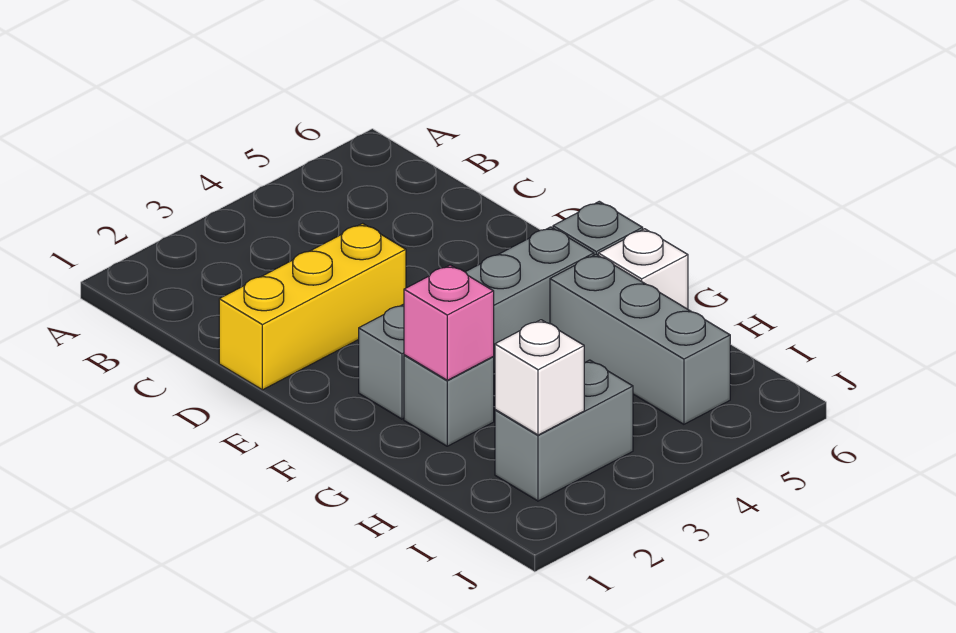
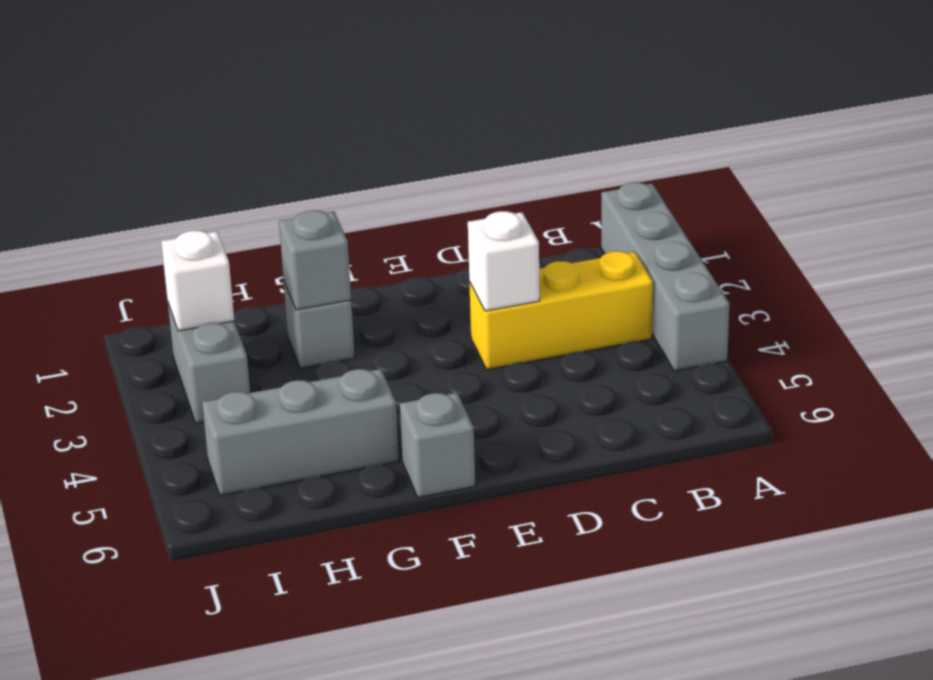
yellow 1x3 brick [219,223,406,390] -> yellow 1x3 brick turned to [469,251,653,369]
grey 1x4 brick [359,227,594,419] -> grey 1x4 brick moved to [601,182,729,371]
pink 1x1 brick [404,265,494,380] -> grey 1x1 brick [279,210,351,310]
white 1x1 brick [598,229,688,309] -> white 1x1 brick moved to [468,211,540,311]

